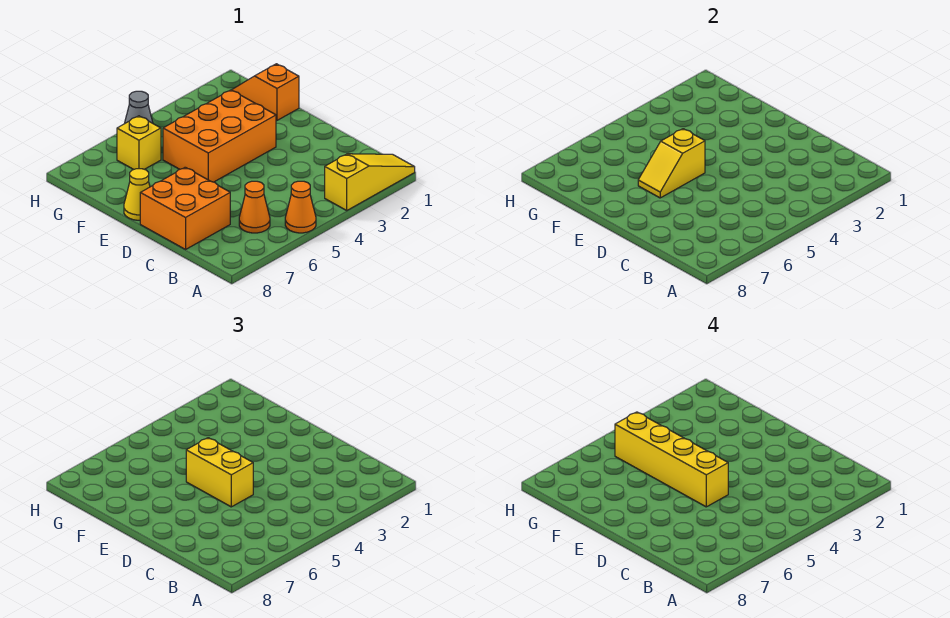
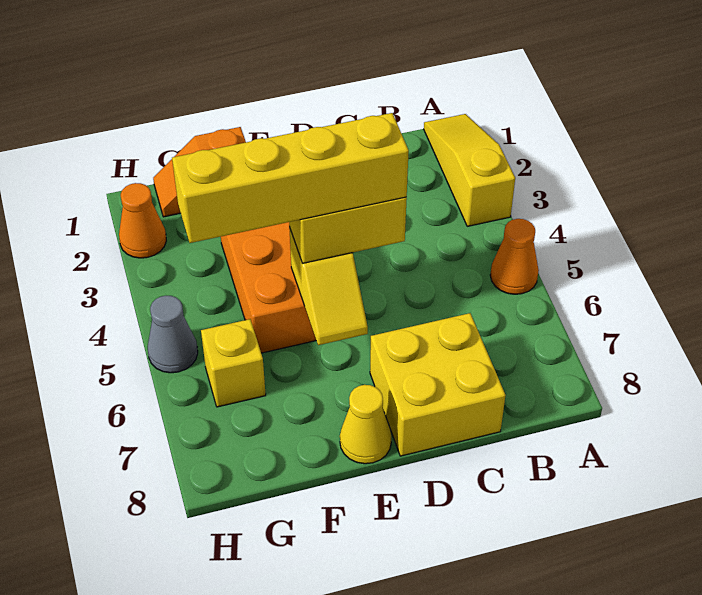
orange 1x1 cone [239,181,270,233] -> orange 1x1 cone moved to [119,183,166,258]
orange 2x2 brick [140,167,230,249] -> yellow 2x2 brick [370,313,506,456]

